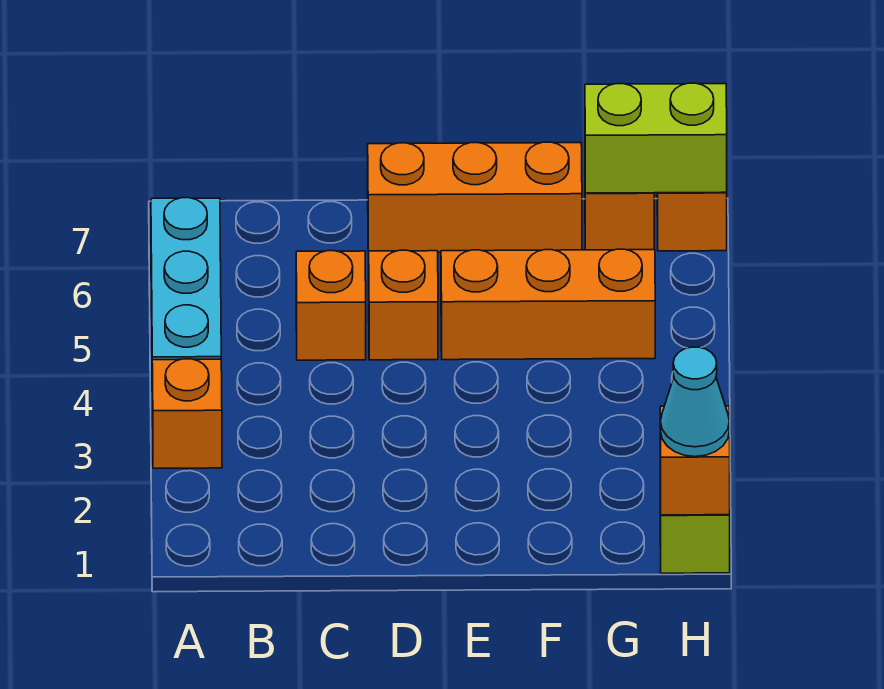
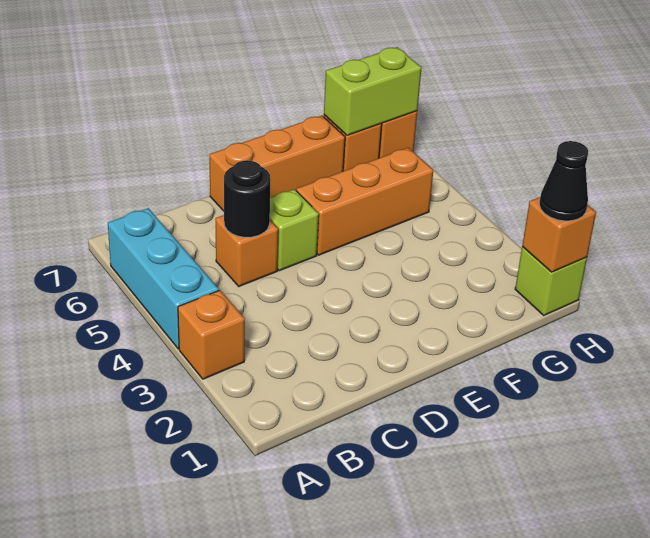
none -> black 1x1 round brick [224,160,271,237]
orange 1x1 brick [369,250,438,360] -> lime 1x1 brick [270,189,319,271]
cyan 1x1 cone [661,347,729,457] -> black 1x1 cone [539,141,588,221]

